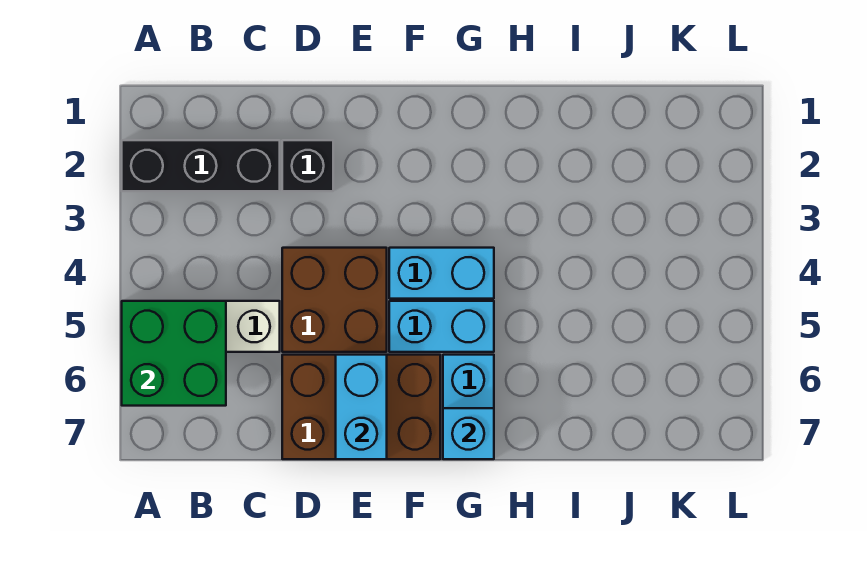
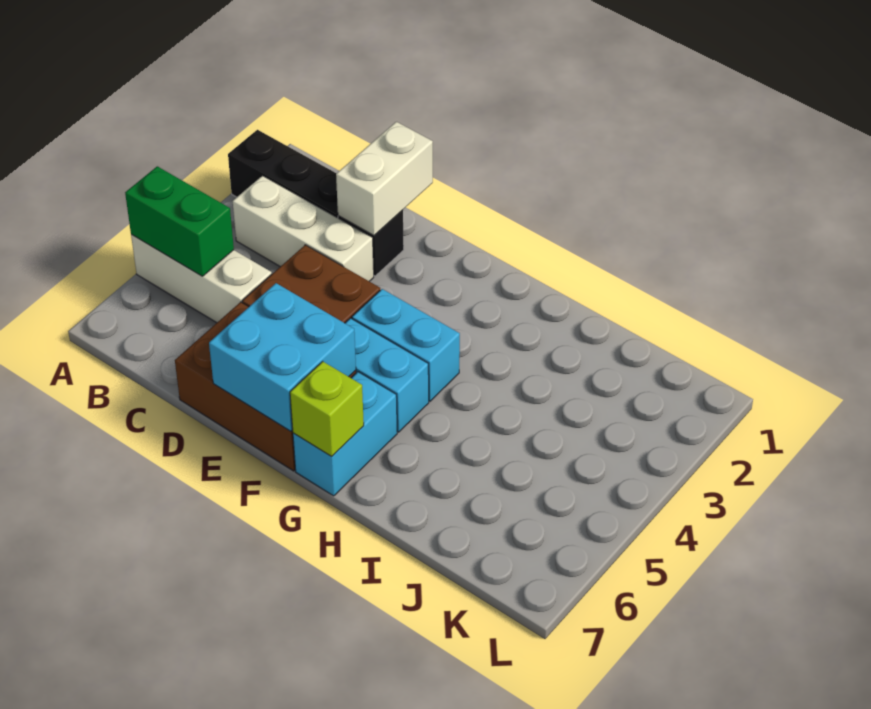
green 2x2 brick [122,301,226,406] -> green 1x2 brick [125,166,234,276]
none -> white 1x3 brick [233,176,374,281]
none -> white 1x2 brick [336,122,433,236]
cyan 1x2 brick [336,355,387,459] -> cyan 2x2 brick [209,283,356,431]
cyan 1x1 brick [443,408,494,459] -> lime 1x1 brick [290,361,364,457]

